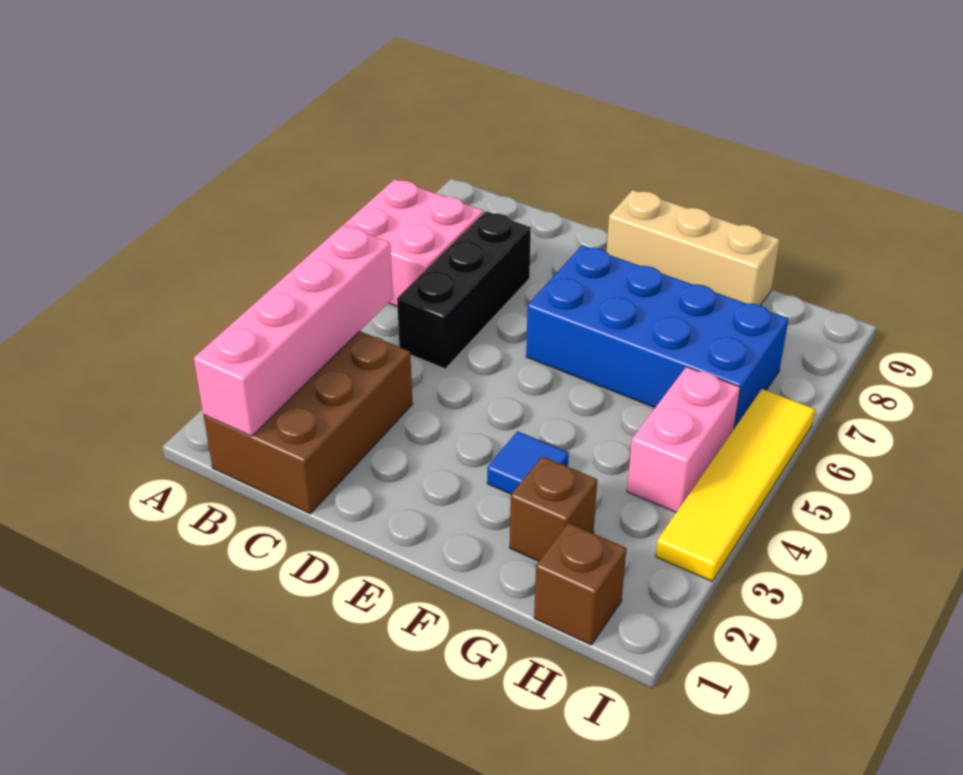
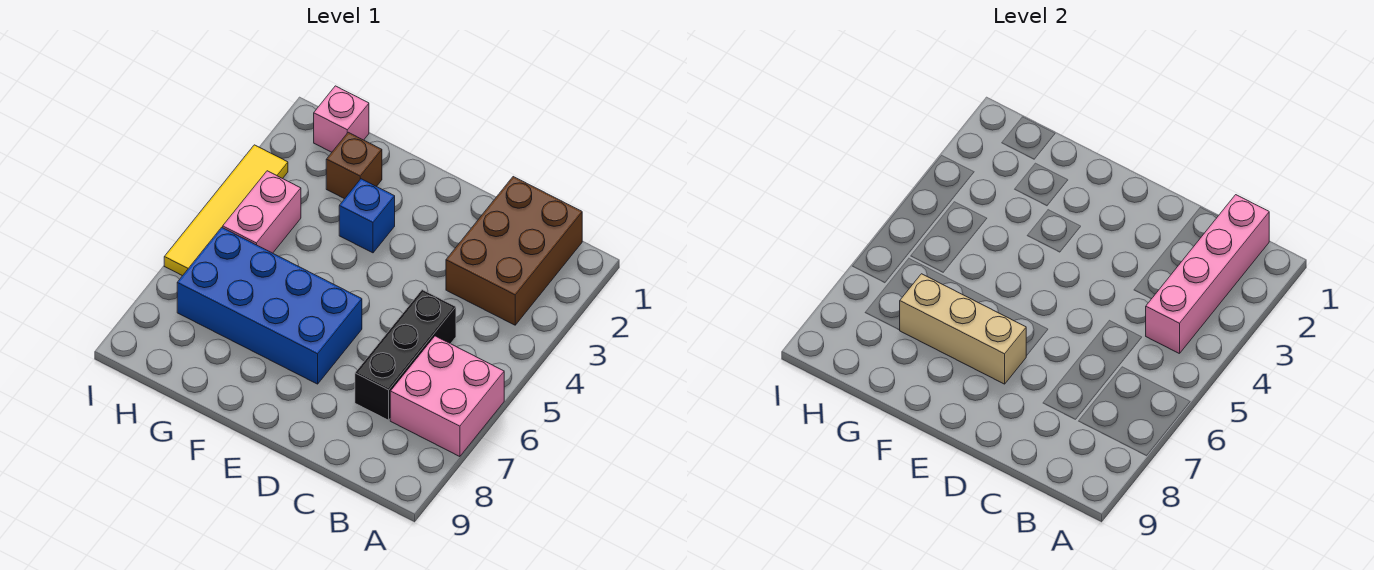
tan 1x3 brick [607,190,780,305] -> tan 1x3 brick moved to [900,274,1026,384]
blue 1x1 tile [487,431,569,494] -> blue 1x1 brick [339,179,395,253]
brown 1x1 brick [534,523,627,645] -> pink 1x1 brick [314,86,369,152]

